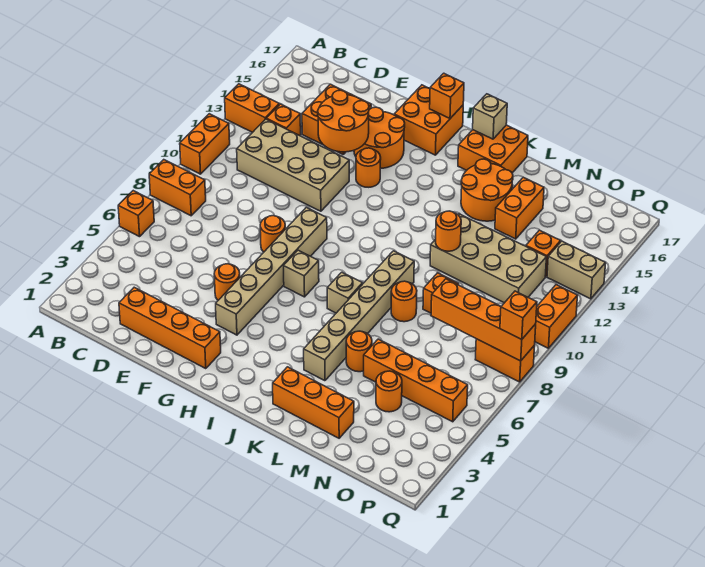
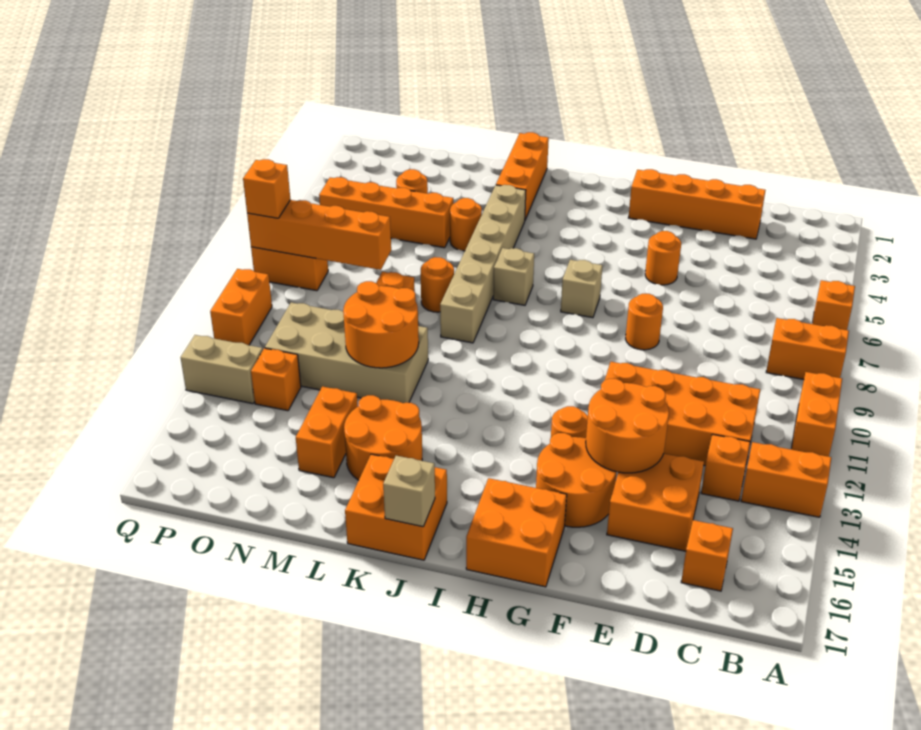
tan 2x4 brick [237,119,349,211] -> orange 2x4 brick [605,362,760,466]
tan 1x6 brick [216,207,327,335] -> none
orange 1x1 brick [430,73,464,118] -> orange 1x1 brick moved to [681,520,733,591]
orange 1x3 brick [273,367,354,438] -> orange 1x3 brick turned to [496,132,549,220]
orange 1x1 round brick [436,211,461,251] -> orange 2x2 round brick [343,281,419,368]

